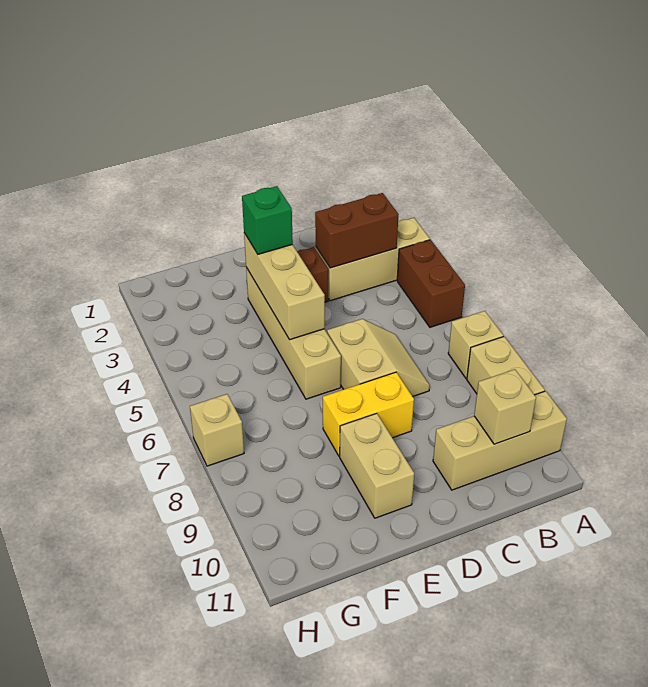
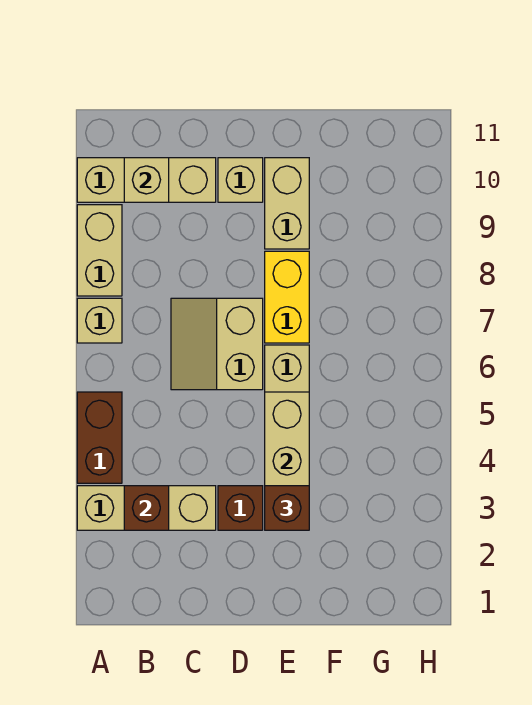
brown 1x2 brick [315,193,399,268] -> brown 1x1 brick [124,486,169,530]
yellow 1x2 brick [323,372,414,456] -> yellow 1x2 brick turned to [265,251,309,343]
green 1x1 brick [242,186,293,254] -> brown 1x1 brick [265,486,309,530]
tan 1x1 brick [190,394,244,466] -> tan 1x1 brick moved to [218,158,263,202]

